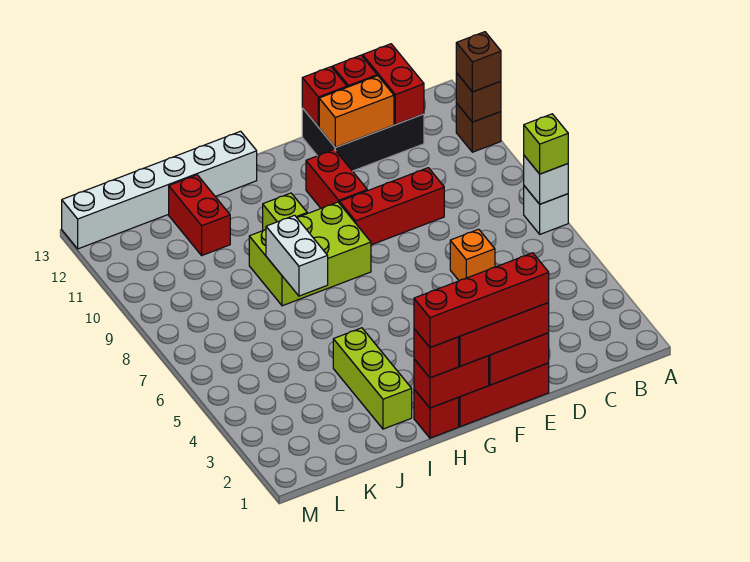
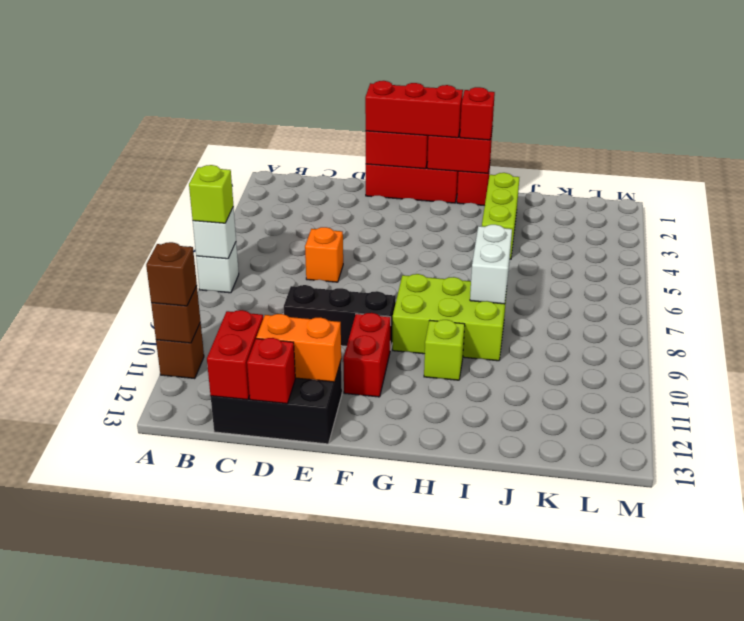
red 1x3 brick [340,168,444,245] -> black 1x3 brick [284,285,396,350]
red 1x4 brick [414,253,549,348] -> none
red 1x1 brick [302,67,347,127] -> none
white 1x6 brick [62,131,257,249] -> none
red 1x2 brick [169,175,230,255] -> none

